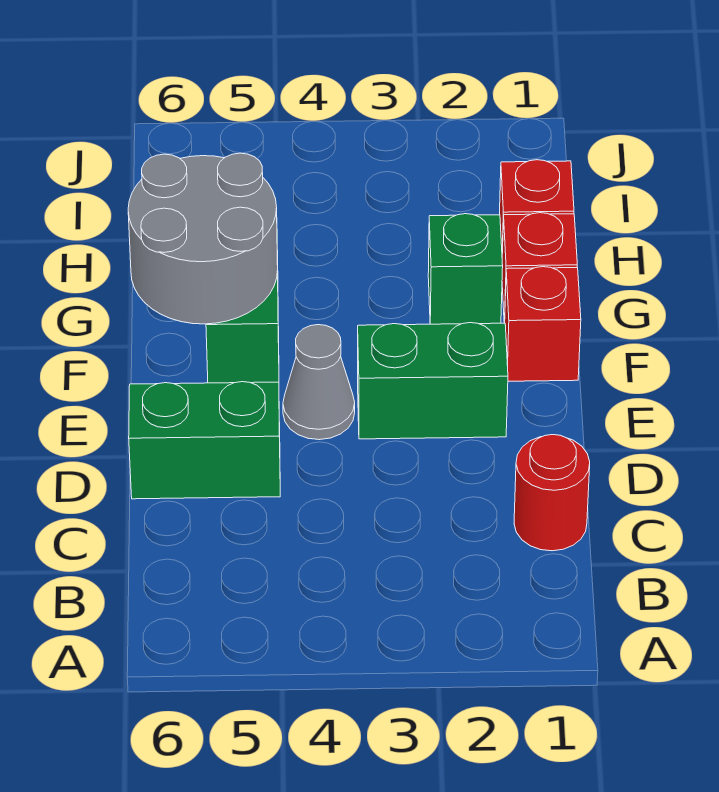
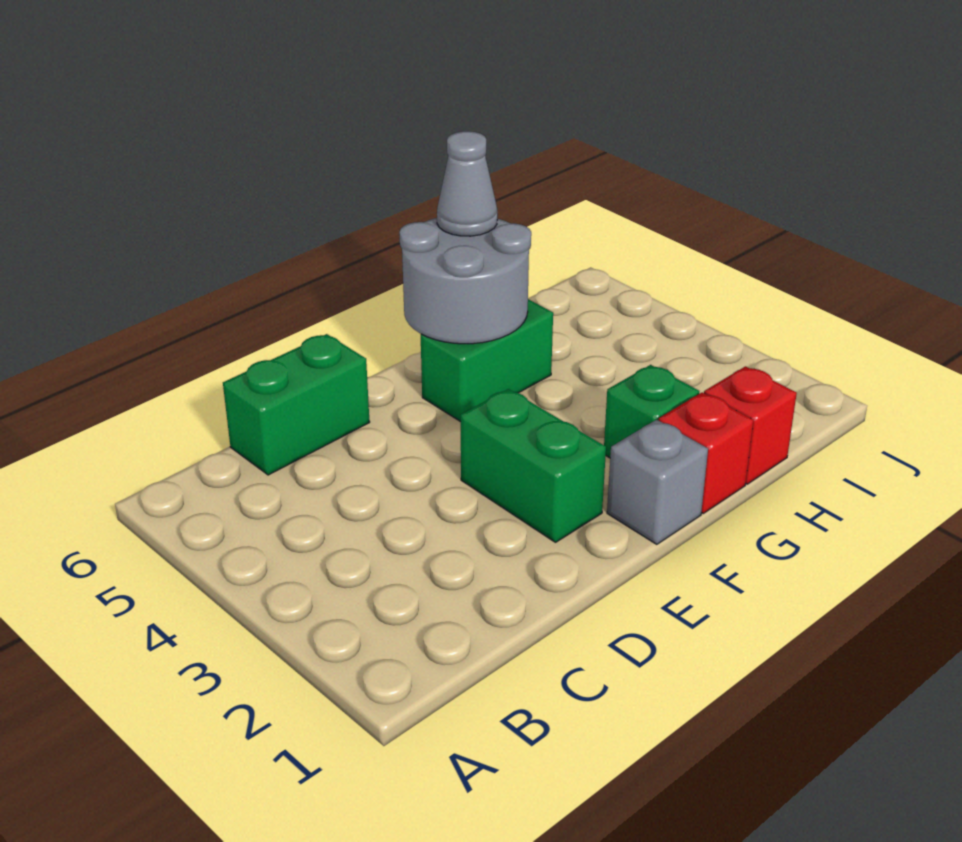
red 1x1 round brick [514,435,590,551] -> none
green 1x2 brick [129,382,280,499] -> green 1x2 brick turned to [223,334,370,475]
grey 1x1 cone [283,325,355,440] -> grey 1x1 cone moved to [437,131,497,236]
red 1x1 brick [505,267,581,381] -> grey 1x1 brick [607,420,708,544]

